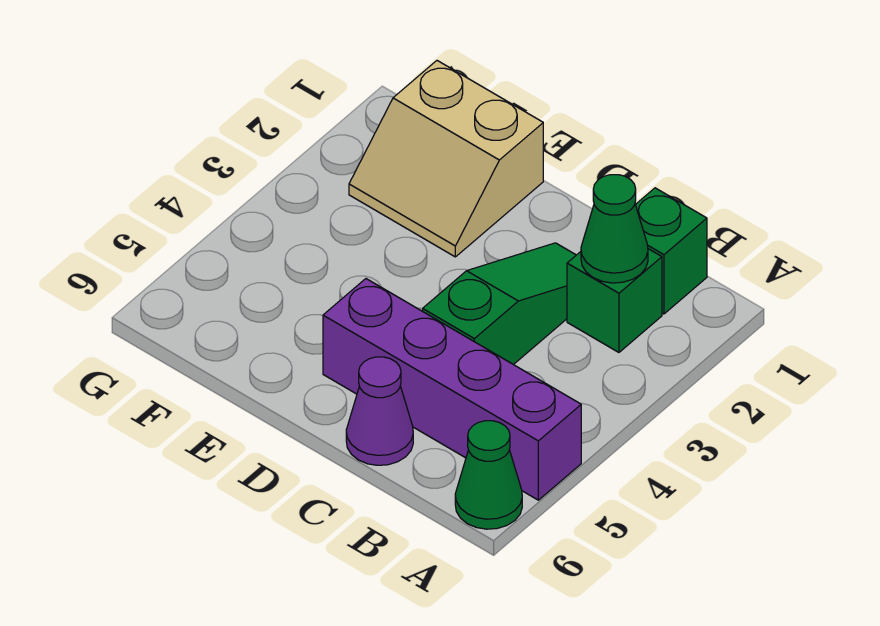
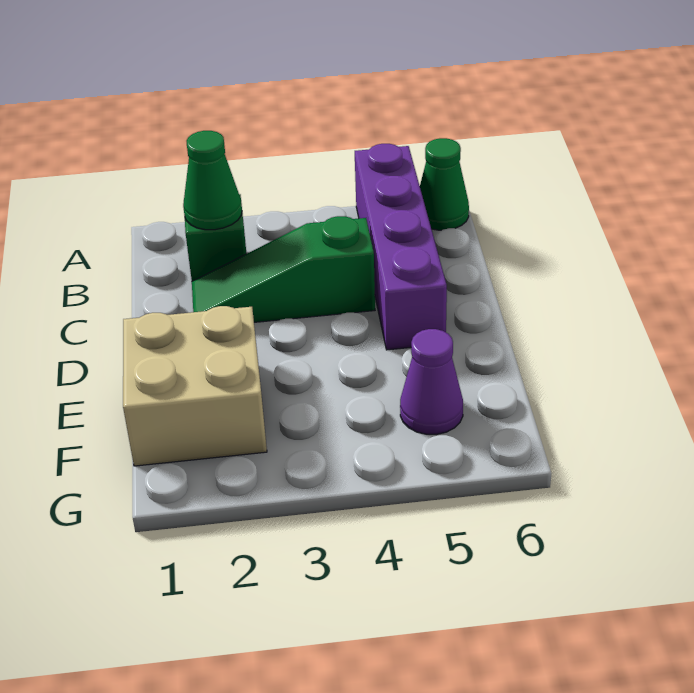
green 1x1 brick [635,188,707,314] -> none
purple 1x1 cone [346,357,413,465] -> purple 1x1 cone moved to [400,329,463,434]
tan 2x2 slope [349,61,543,257] -> tan 2x2 brick [123,306,267,466]

